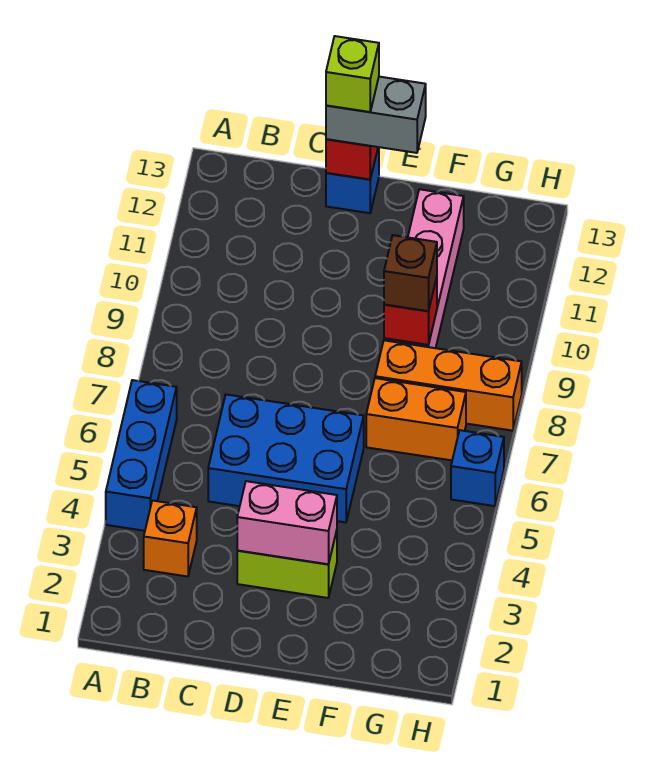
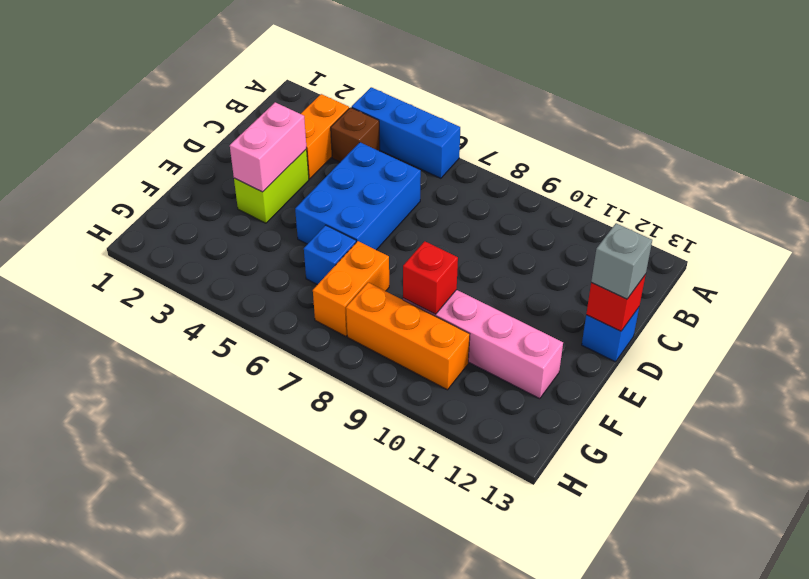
orange 1x1 brick [144,501,197,576] -> orange 1x2 brick [301,94,349,179]
grey 1x2 brick [326,77,426,153] -> grey 1x1 brick [591,223,652,299]
lime 1x1 brick [326,36,379,112] -> none
orange 1x3 brick [375,340,522,431] -> orange 1x3 brick turned to [346,283,470,390]
brown 1x1 brick [384,235,437,311] -> brown 1x1 brick moved to [331,107,380,162]
blue 1x1 brick [451,430,504,506] -> blue 1x1 brick moved to [304,225,356,285]

